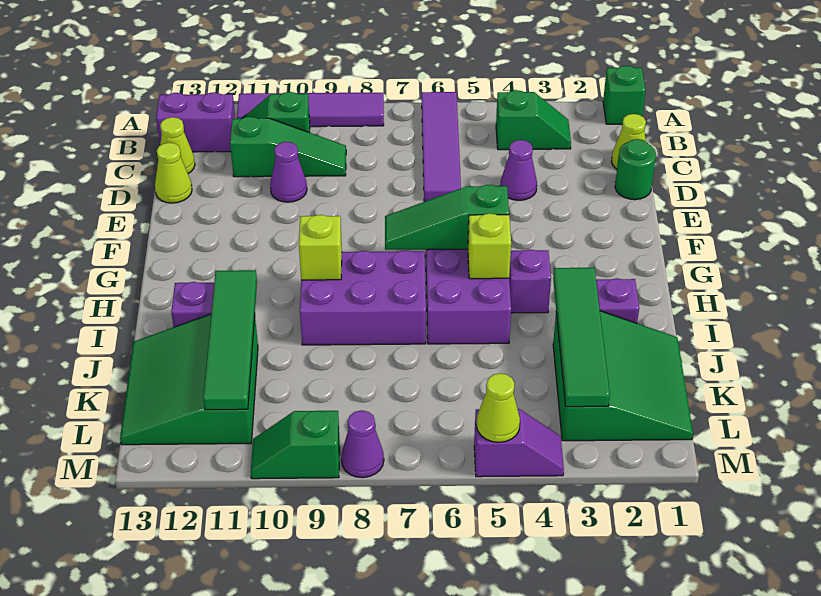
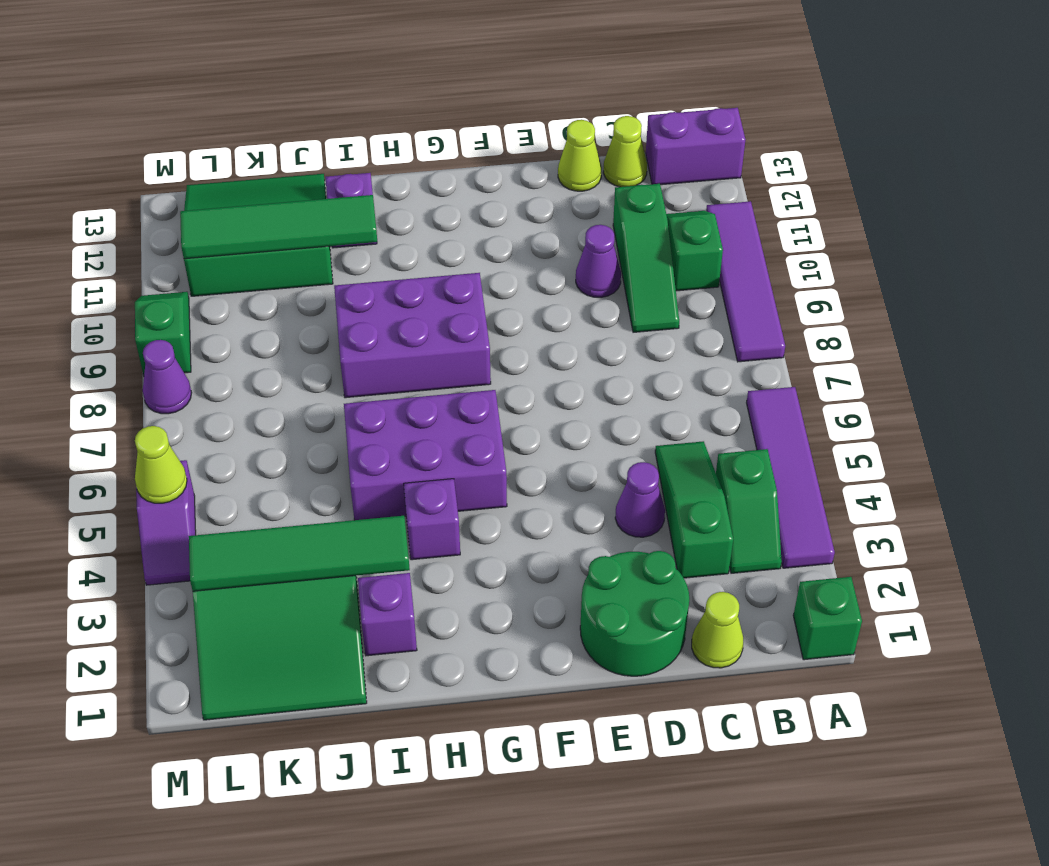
purple 1x4 tile [422,92,461,201] -> purple 1x4 tile turned to [747,387,835,568]
purple 1x2 brick [156,92,235,152] -> purple 1x2 brick turned to [646,108,745,185]
green 1x1 round brick [615,139,656,200] -> green 2x2 round brick [580,551,689,676]
green 1x3 slope [385,185,509,250] -> green 1x3 slope moved to [655,441,733,578]
lime 1x1 brick [468,213,511,279] -> none
purple 2x3 brick [300,250,426,345] -> purple 2x3 brick turned to [334,273,491,398]
lime 1x1 brick [299,215,342,280] -> none

